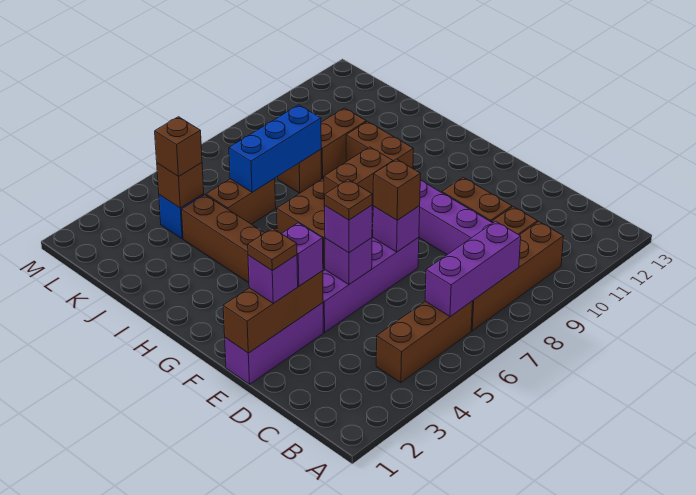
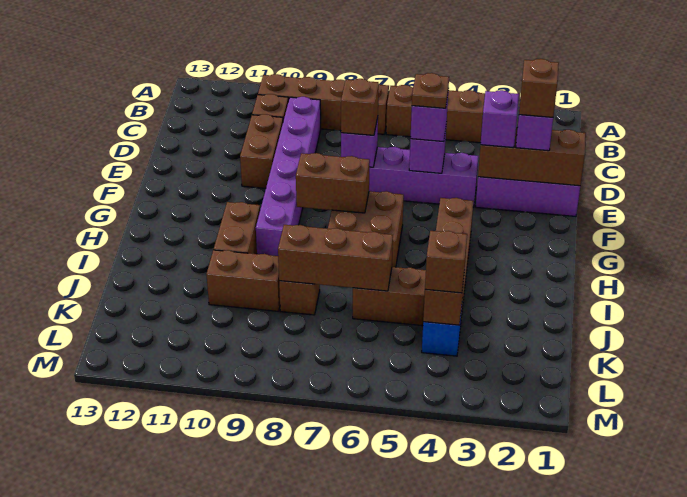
purple 1x3 brick [425,221,521,317] -> none
brown 1x1 plate [248,228,297,271] -> brown 1x1 brick [519,59,559,117]
blue 1x3 brick [229,105,321,192] -> brown 1x3 brick [278,225,393,291]

